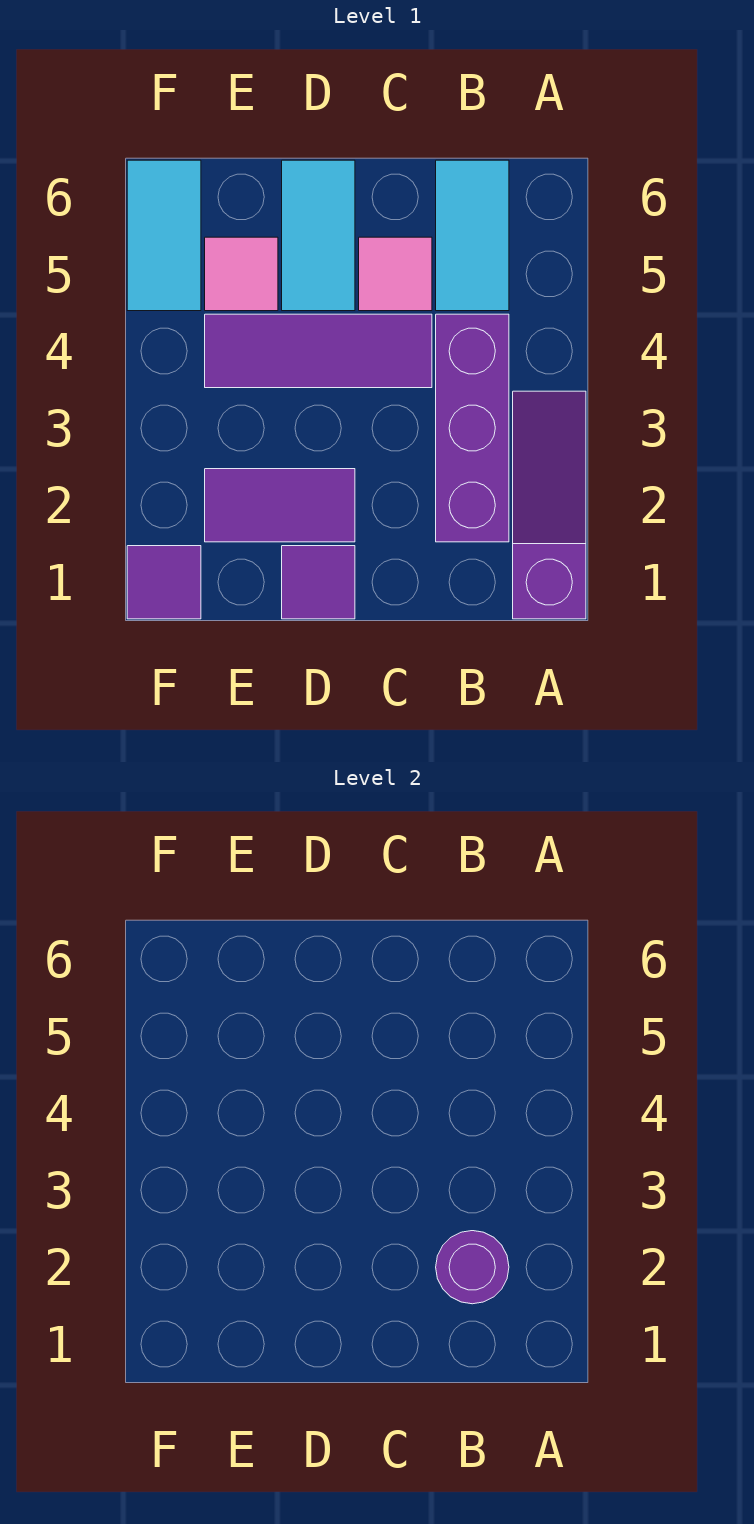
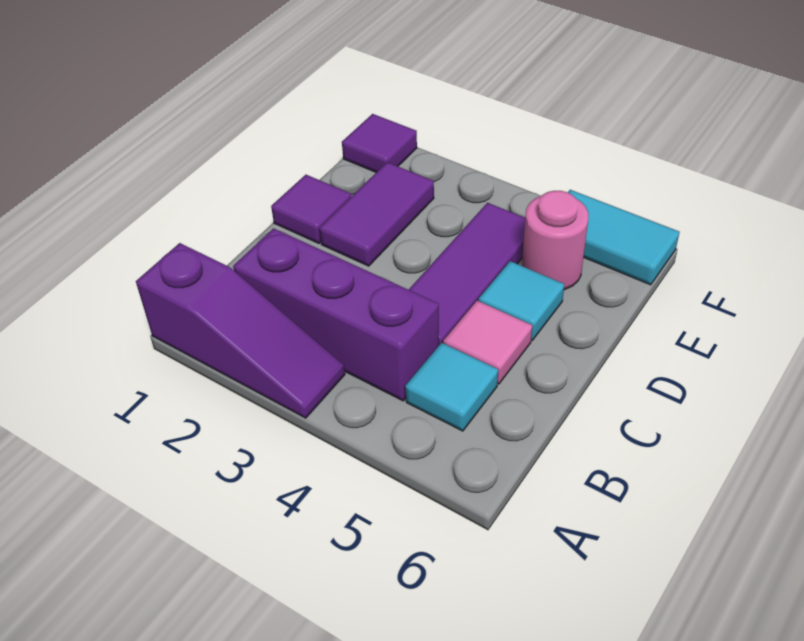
purple 1x1 round brick [436,1231,509,1304] -> none
cyan 1x2 tile [436,160,509,311] -> cyan 1x1 tile [406,343,498,431]
cyan 1x2 tile [282,160,355,311] -> cyan 1x1 tile [479,261,564,340]
pink 1x1 tile [205,237,278,311] -> pink 1x1 round brick [522,191,588,290]

